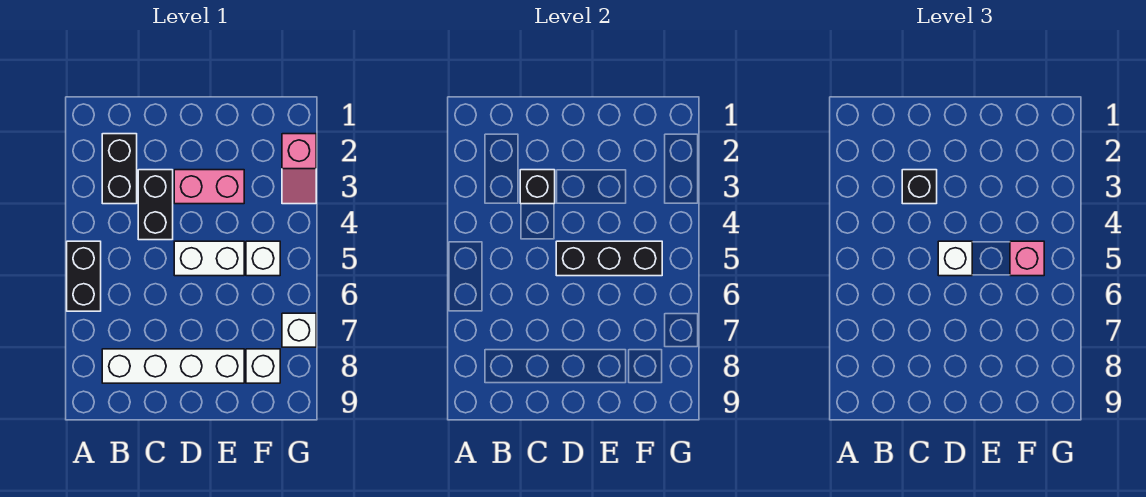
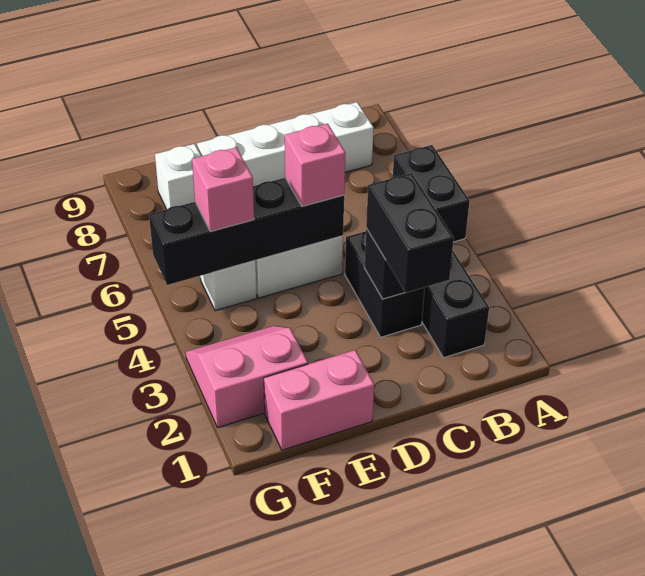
black 1x1 brick [902,170,937,204] -> black 1x2 brick [366,173,454,293]
pink 1x2 brick [174,170,244,204] -> pink 1x2 brick moved to [264,350,374,450]
black 1x3 brick [556,241,662,276] -> black 1x4 brick [149,178,344,285]
white 1x1 brick [938,241,972,276] -> pink 1x1 brick [285,124,346,206]
pink 1x2 slope [282,134,316,204] -> pink 2x2 slope [186,326,308,428]
white 1x1 brick [282,313,316,347] -> none

